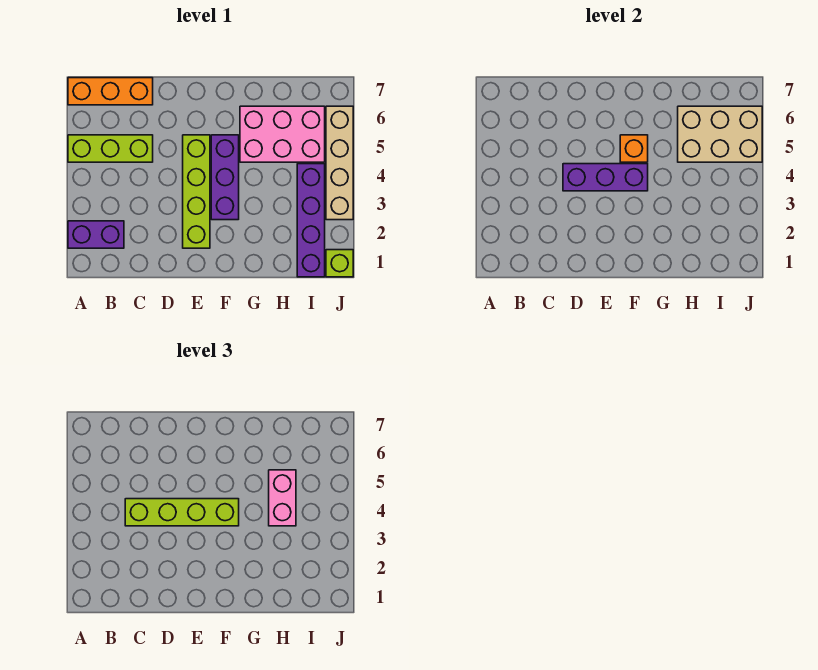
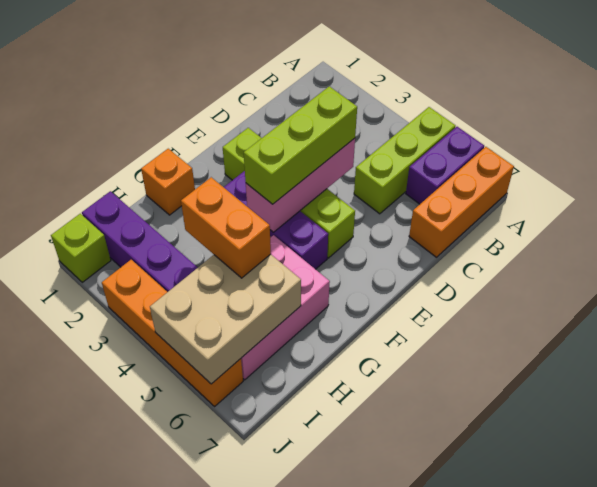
purple 1x2 brick [68,221,124,248] -> purple 1x2 brick moved to [406,127,484,204]
lime 1x4 brick [125,499,239,526] -> lime 1x3 brick [244,86,357,204]
purple 1x3 brick [563,164,648,191] -> pink 1x3 brick [246,138,355,232]
orange 1x1 brick [620,135,648,162] -> orange 1x1 brick moved to [141,149,195,215]
pink 1x2 brick [269,470,296,526] -> orange 1x2 brick [181,177,271,278]
tan 1x4 brick [326,106,353,220] -> orange 1x4 brick [102,260,243,406]

